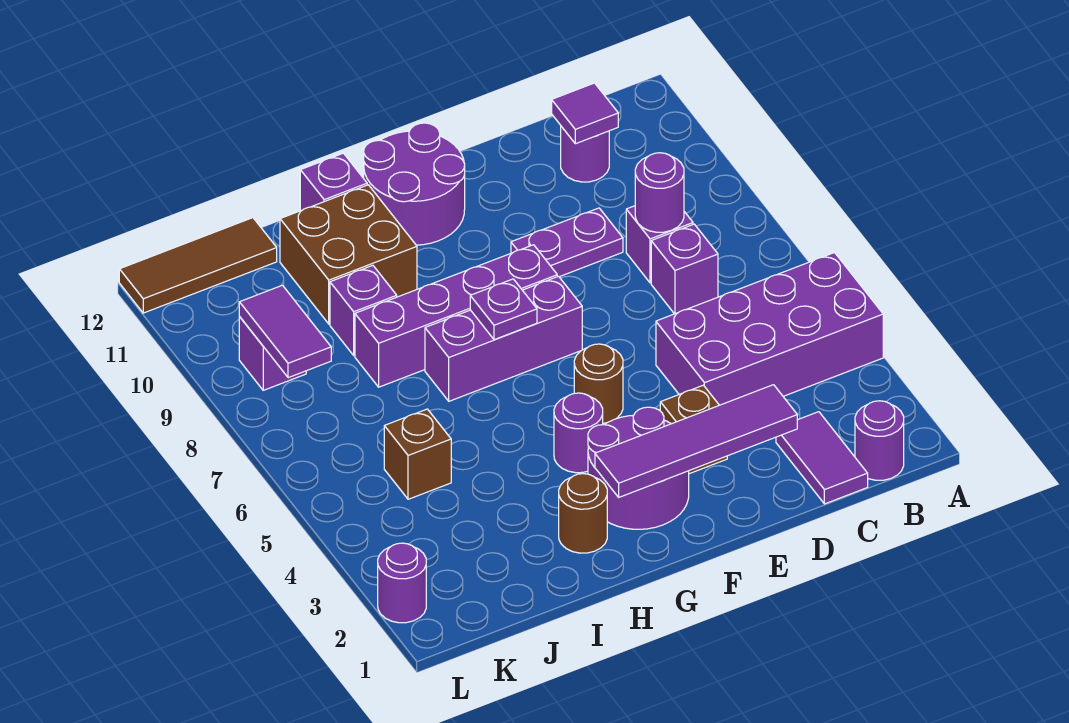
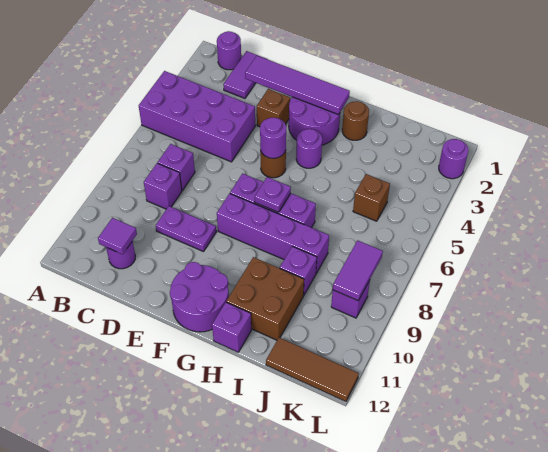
purple 1x1 round brick [635,153,684,232] -> purple 1x1 round brick moved to [260,118,286,158]

